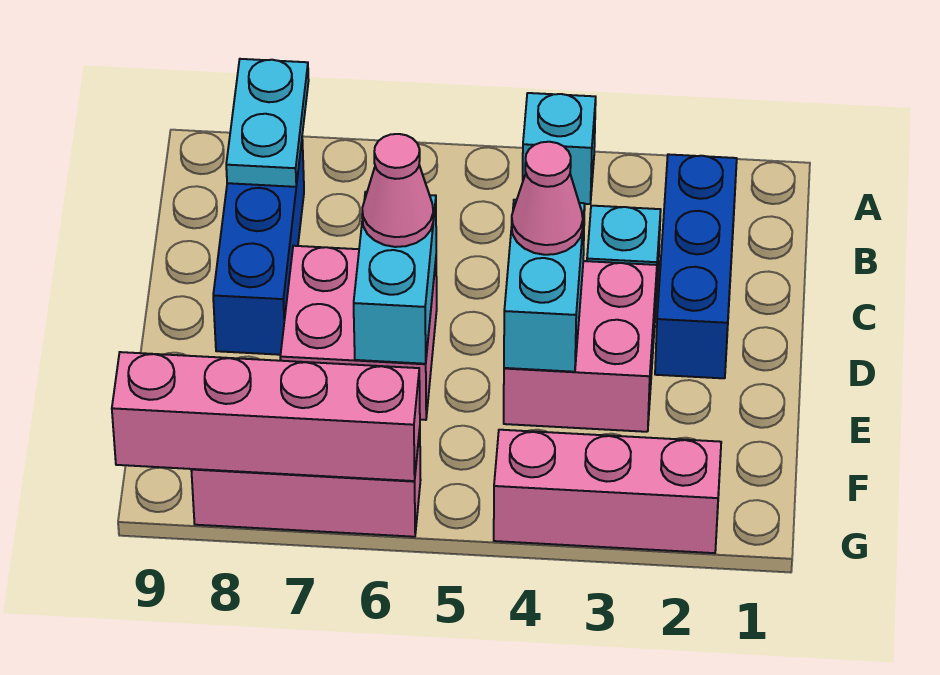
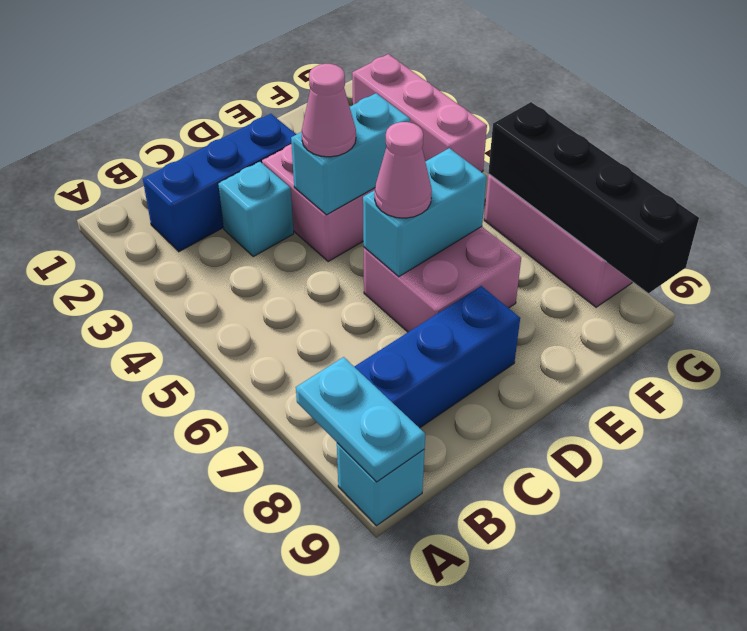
cyan 1x1 brick [523,93,596,204] -> cyan 1x1 brick moved to [337,443,425,526]
cyan 1x2 plate [226,59,309,187] -> cyan 1x2 plate turned to [296,357,425,482]
pink 1x4 brick [112,352,420,481] -> black 1x4 brick [488,102,699,293]

